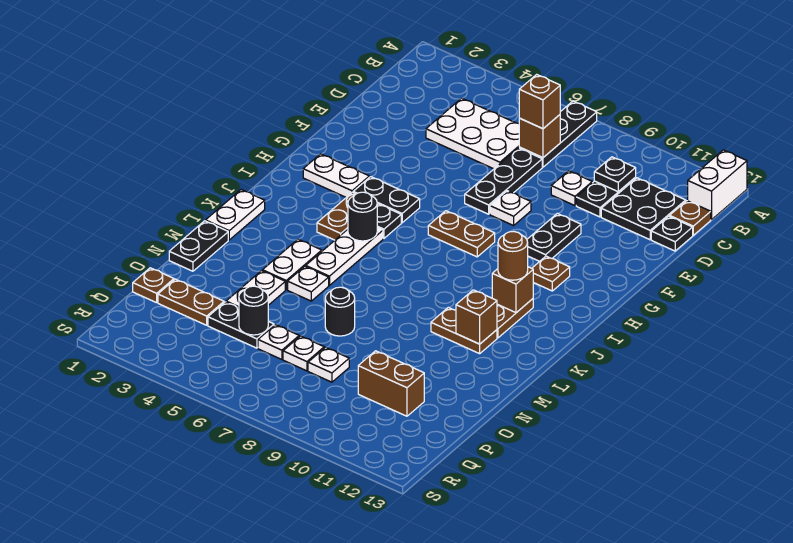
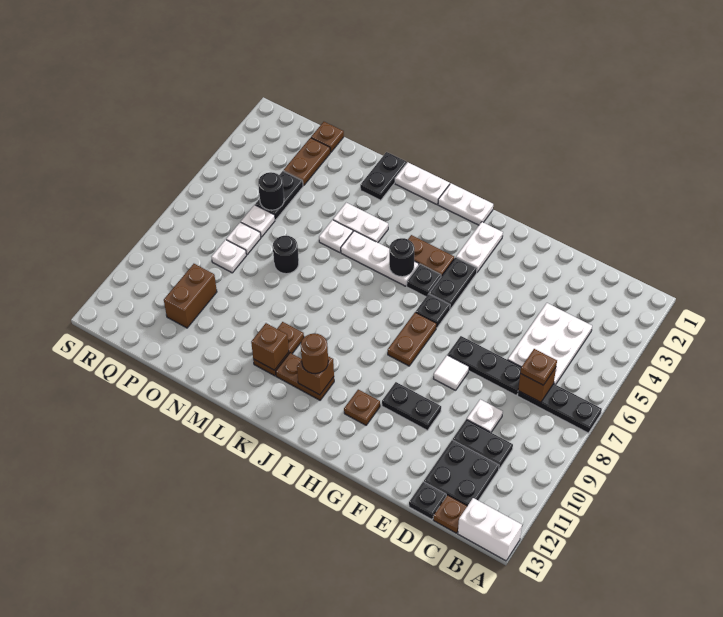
brown 1x1 brick [519,74,560,129] -> brown 1x1 plate [520,349,557,385]
black 1x1 plate [594,157,636,192] -> black 1x1 plate moved to [416,294,450,328]
white 1x1 plate [490,191,531,226] -> white 1x1 tile [434,355,469,390]
black 1x2 plate [169,221,228,271] -> black 1x2 plate turned to [360,152,407,200]
white 1x2 plate [226,271,285,308] -> white 1x2 plate moved to [438,183,493,225]

